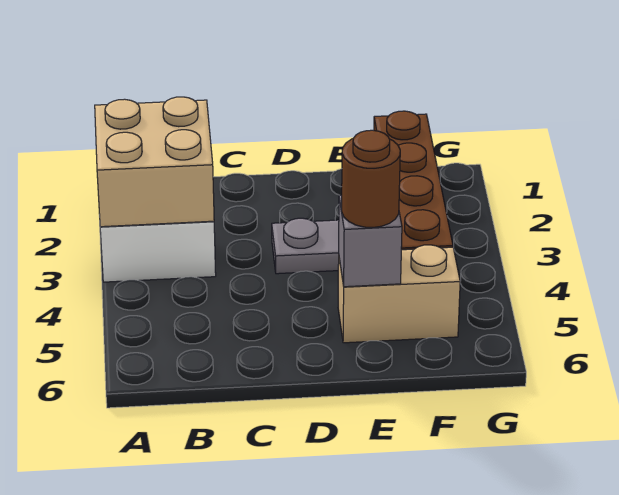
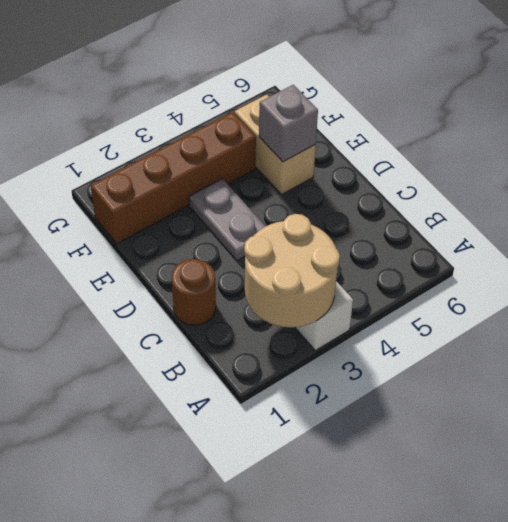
tan 2x2 brick [95,97,214,227] -> tan 2x2 round brick [244,214,340,327]
brown 1x1 round brick [342,130,400,228] -> brown 1x1 round brick moved to [172,259,216,325]

